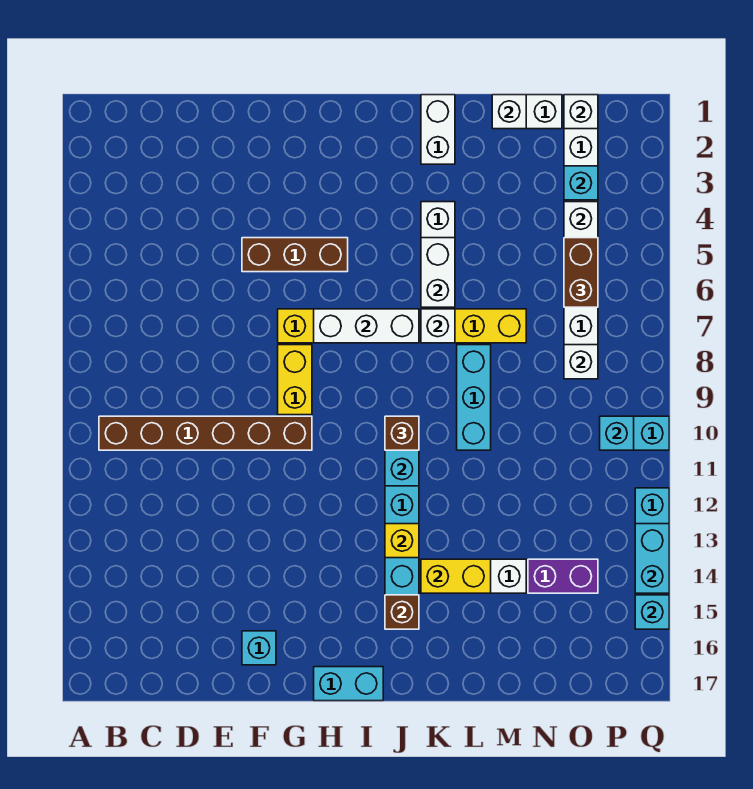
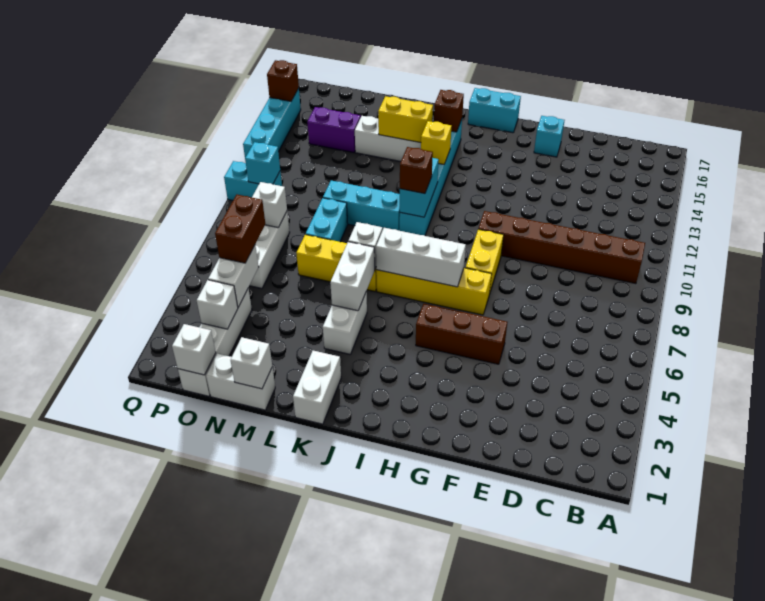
cyan 1x3 brick [457,345,491,450] -> cyan 1x3 brick turned to [323,181,400,231]
cyan 1x1 brick [564,166,598,200] -> white 1x1 brick [197,280,238,329]
cyan 1x2 brick [635,524,669,593] -> cyan 1x2 brick moved to [306,198,348,242]
cyan 1x1 brick [635,595,669,629] -> brown 1x1 brick [267,60,299,101]

